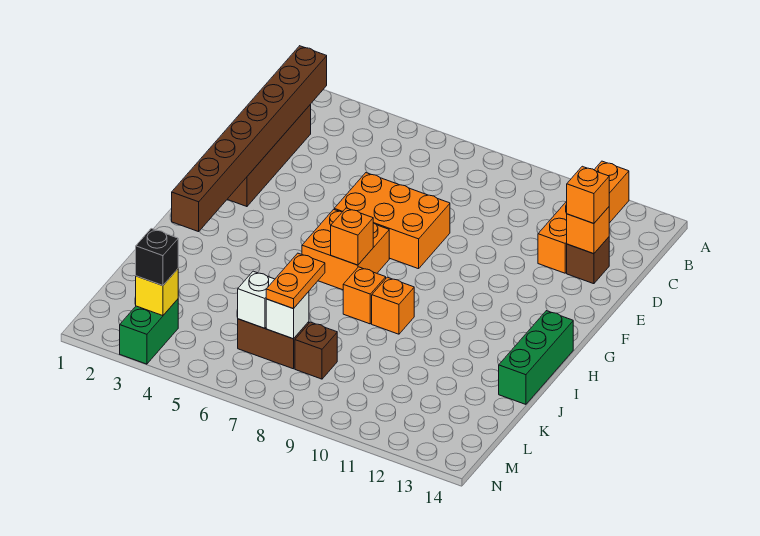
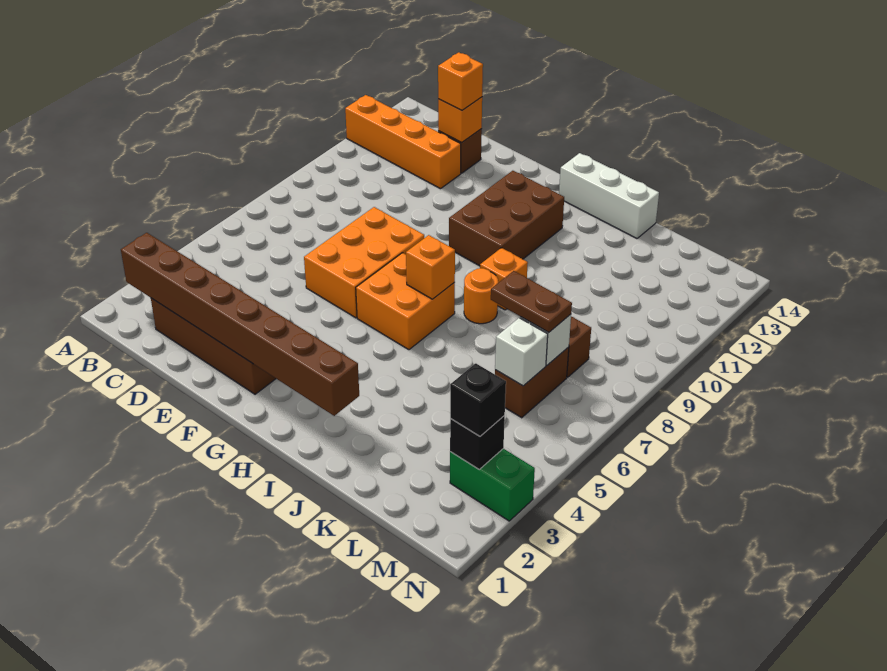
none -> brown 2x3 brick [449,171,564,266]
green 1x3 brick [499,311,573,404] -> white 1x3 brick [559,153,659,238]
orange 1x1 brick [343,267,386,324] -> orange 1x1 round brick [464,268,498,324]
orange 1x2 plate [266,253,325,309] -> brown 1x2 plate [491,271,572,333]
yellow 1x1 brick [136,269,178,316] -> black 1x1 brick [450,416,505,469]

